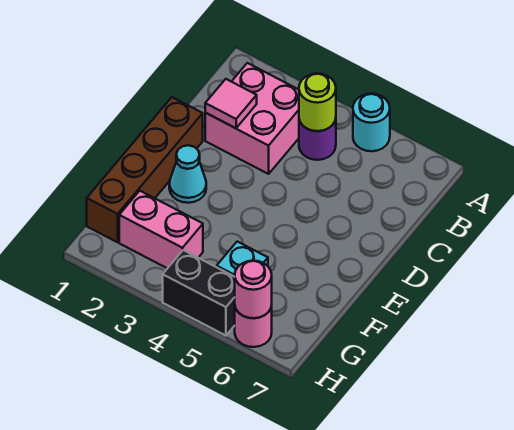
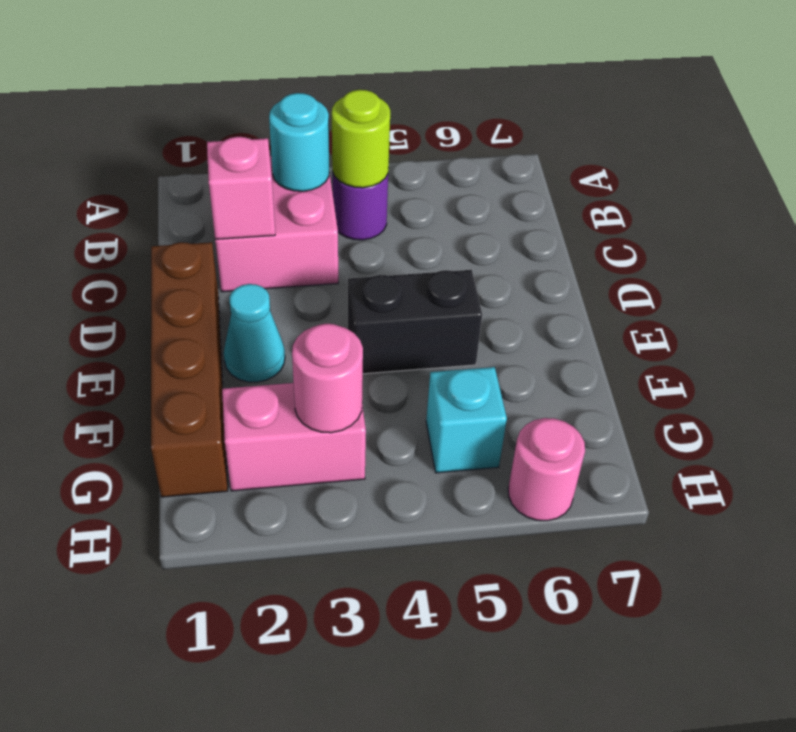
cyan 1x1 round brick [353,94,390,151] -> cyan 1x1 round brick moved to [269,93,329,191]
pink 1x1 tile [205,79,257,128] -> pink 1x1 brick [207,137,275,239]
black 1x2 brick [163,250,235,336] -> black 1x2 brick moved to [348,270,482,374]
pink 1x1 round brick [235,261,272,318] -> pink 1x1 round brick moved to [292,324,363,433]

